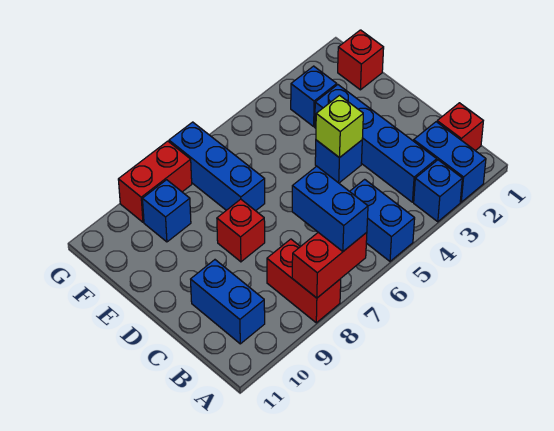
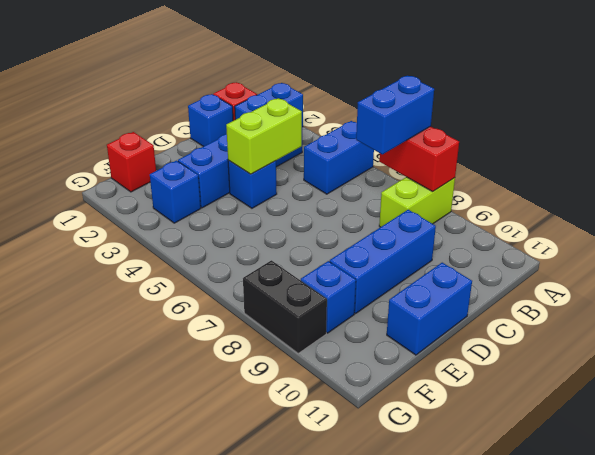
blue 1x1 brick [414,160,462,222] -> blue 1x1 brick moved to [188,94,233,147]
red 1x2 brick [267,239,341,323] -> lime 1x2 brick [379,177,455,227]
blue 1x2 brick [191,260,265,344] -> blue 1x2 brick moved to [387,263,472,355]
lime 1x1 brick [316,95,363,158] -> lime 1x2 brick [226,98,302,174]
red 1x1 brick [217,199,265,262] -> none
blue 1x3 brick [169,122,265,211] -> blue 1x3 brick moved to [330,210,436,313]
red 1x2 brick [118,141,192,222] -> black 1x2 brick [243,260,327,353]

